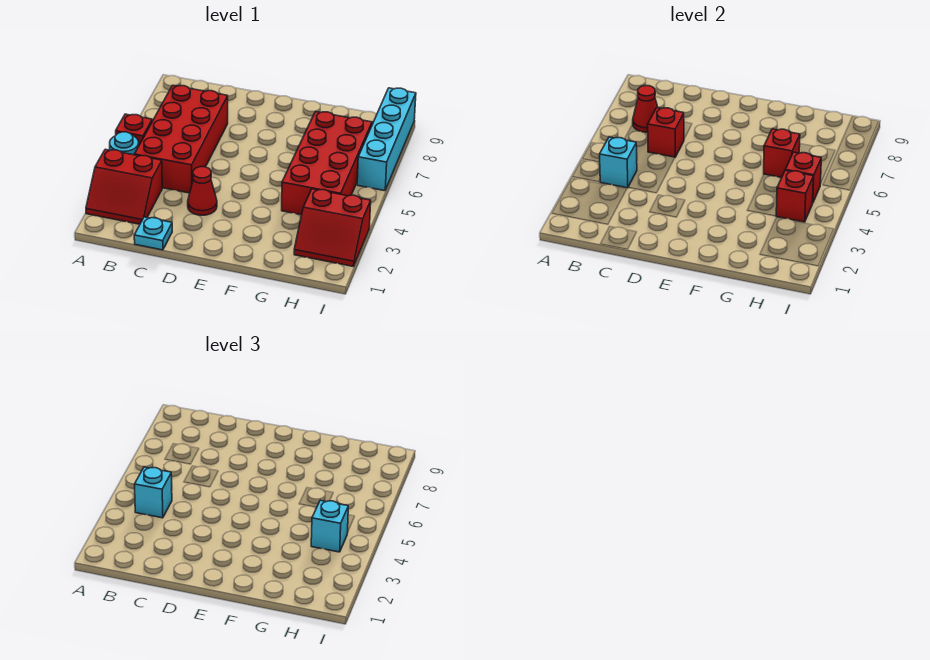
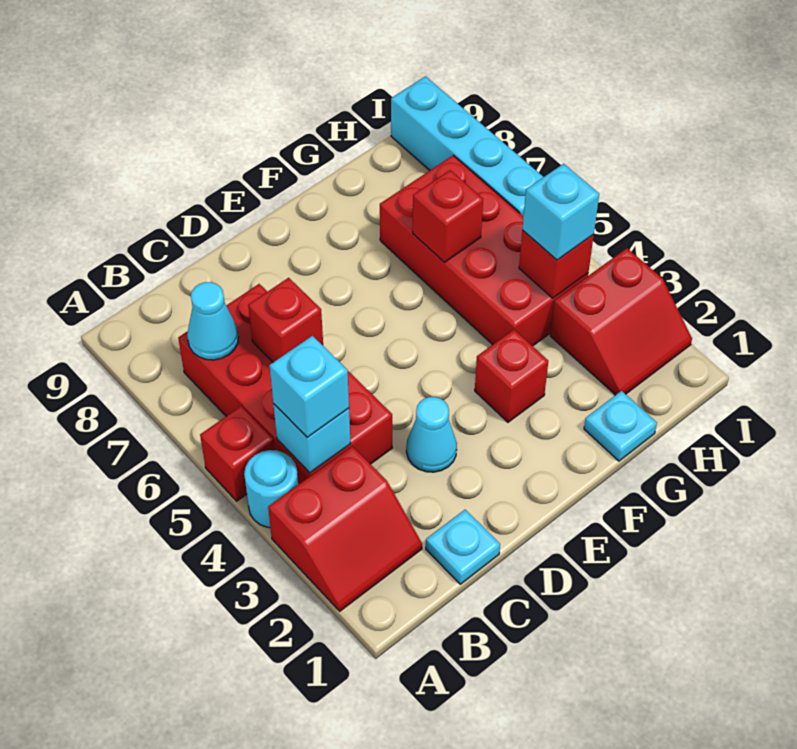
red 1x1 cone [633,86,658,132] -> cyan 1x1 cone [187,282,239,360]
red 1x1 cone [188,167,217,215] -> cyan 1x1 cone [406,397,457,472]
none -> cyan 1x1 plate [584,391,657,461]
red 1x1 brick [786,152,821,202] -> red 1x1 brick moved to [475,330,548,422]

